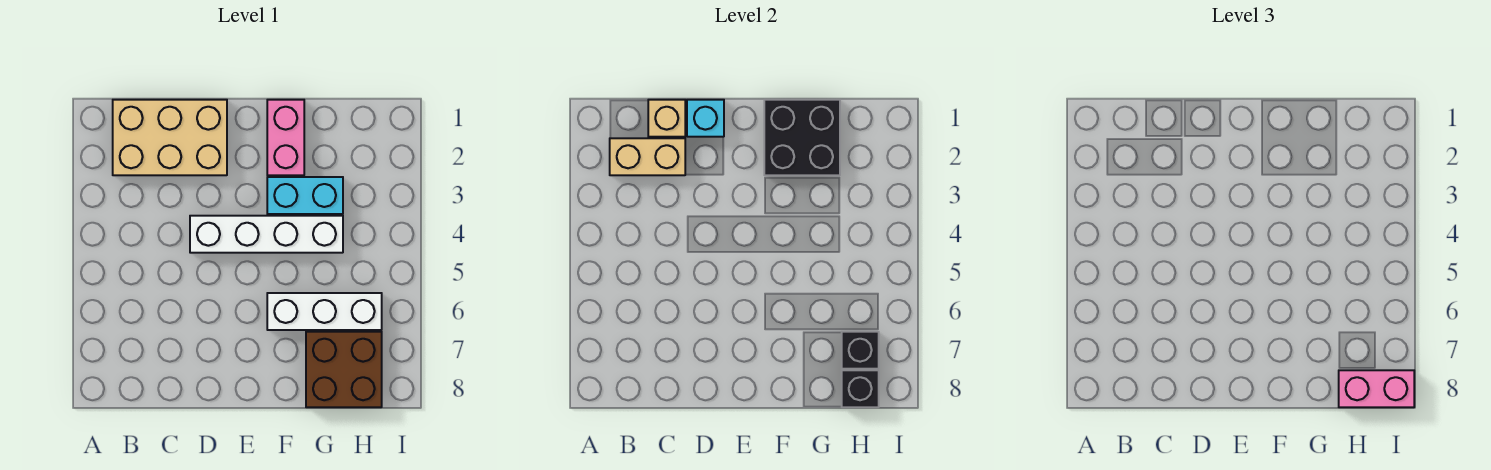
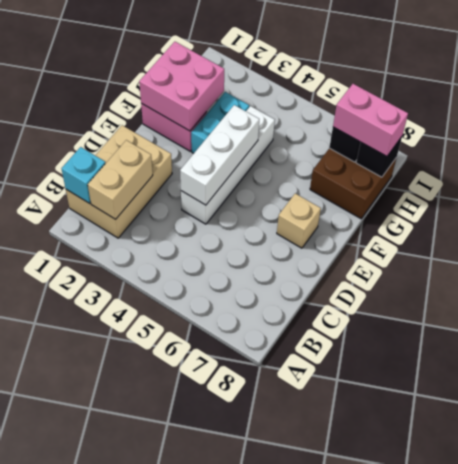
tan 1x1 brick [648,100,685,137] -> tan 1x1 brick moved to [277,193,321,248]
cyan 1x1 brick [687,100,724,137] -> cyan 1x1 brick moved to [62,147,106,203]
black 2x2 brick [764,100,840,175] -> pink 2x2 brick [139,42,224,131]
white 1x3 brick [267,293,382,330] -> white 1x3 brick moved to [180,105,259,205]
pink 1x2 brick [1339,370,1414,407] -> pink 1x2 brick turned to [333,84,408,156]

